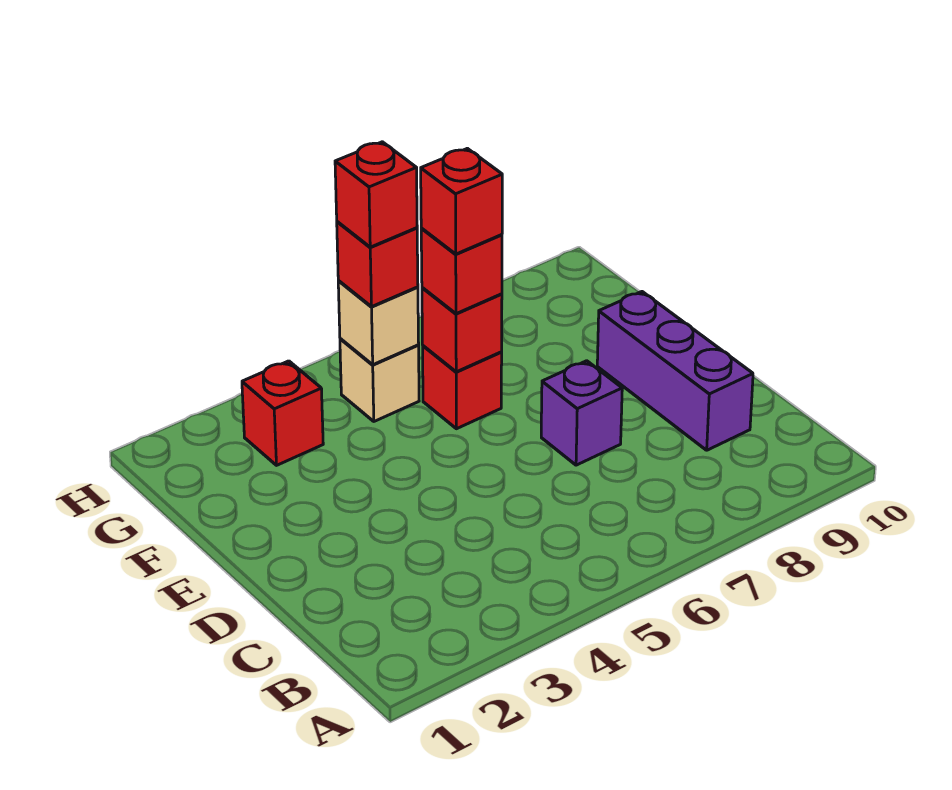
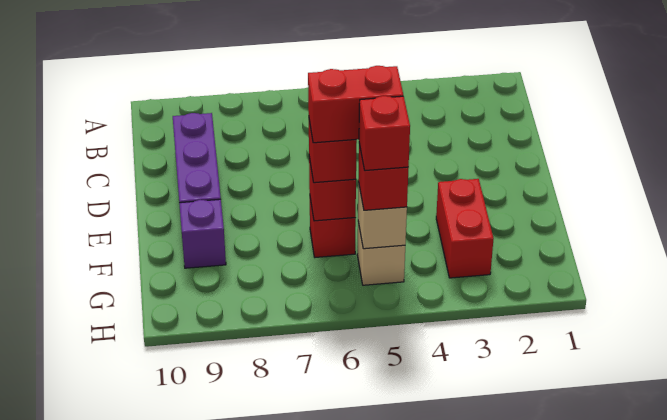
purple 1x1 brick [541,361,622,465] -> purple 1x1 brick moved to [179,199,226,268]
red 1x1 brick [421,148,502,254] -> red 1x2 brick [308,66,403,143]
red 1x1 brick [242,361,323,465] -> red 1x2 brick [436,179,494,278]

